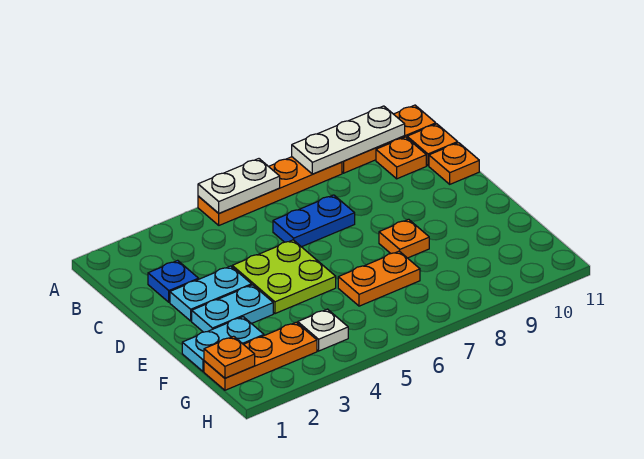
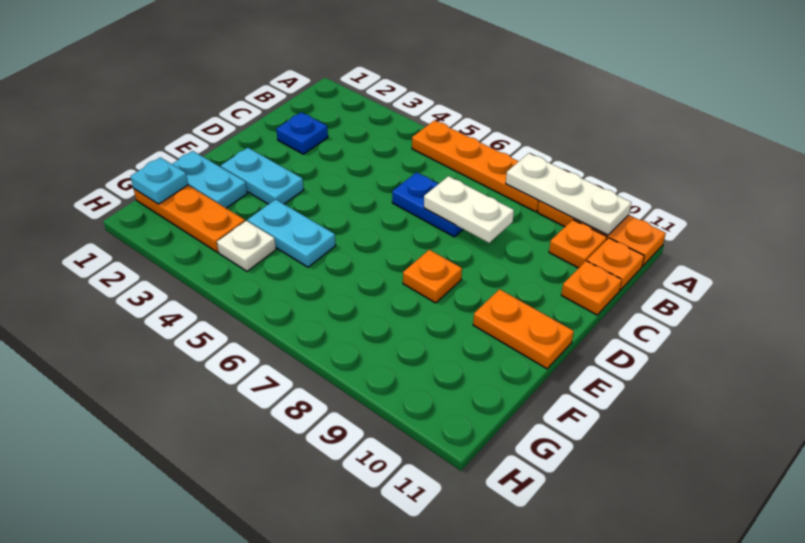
white 1x2 plate [198,159,280,213] -> white 1x2 plate moved to [424,176,514,243]
cyan 1x2 plate [170,266,252,321] -> cyan 1x2 plate moved to [248,199,336,267]
lime 2x2 plate [232,240,336,314] -> none
orange 1x2 plate [338,251,420,306] -> orange 1x2 plate moved to [473,289,574,369]
orange 1x1 plate [204,336,255,378] -> cyan 1x1 plate [130,157,188,204]

